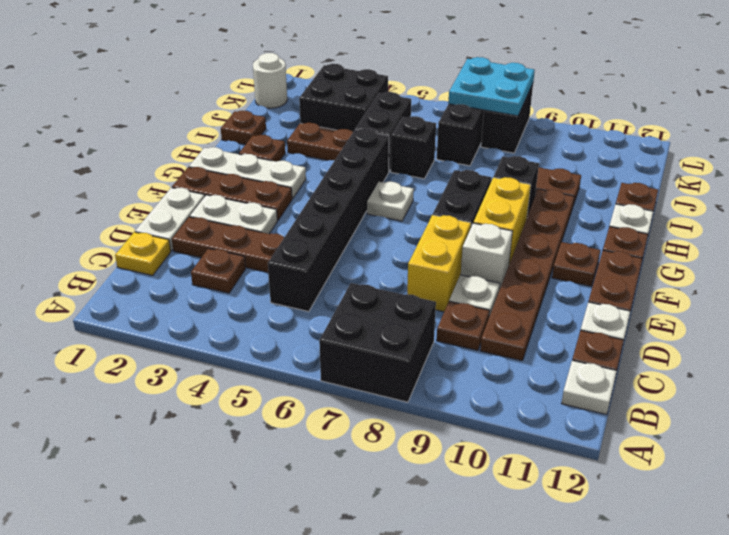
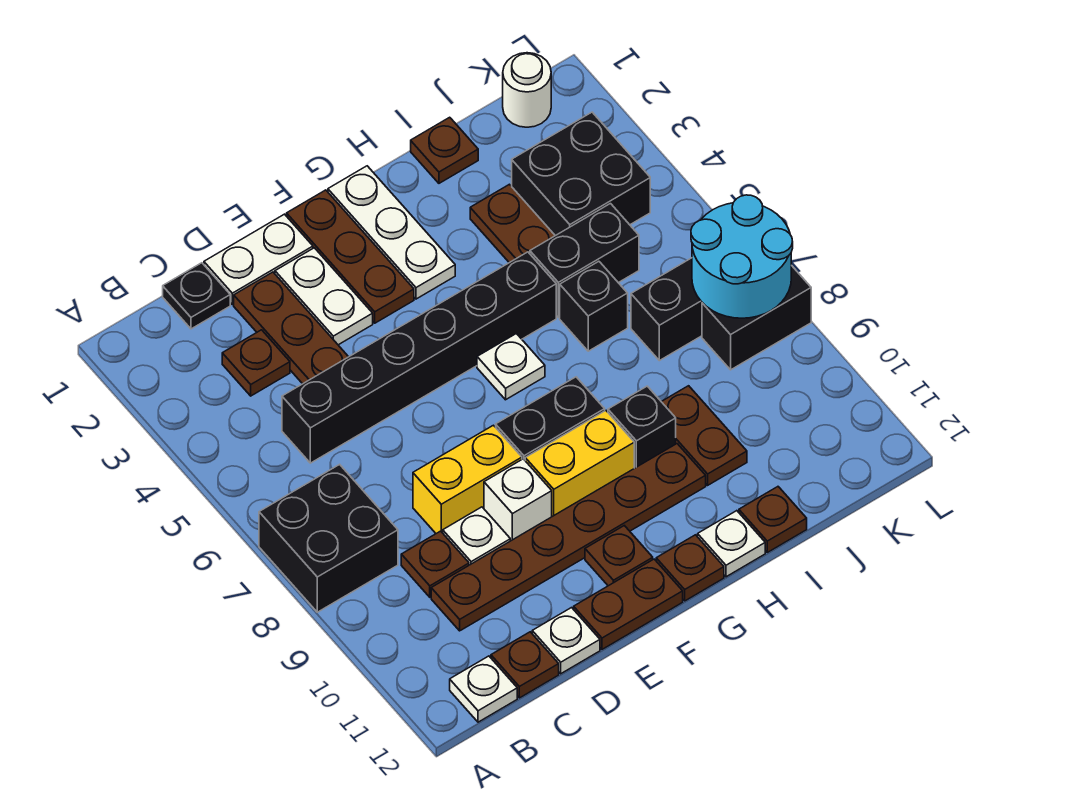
yellow 1x1 plate [115,232,171,275] -> black 1x1 plate [163,263,230,329]
brown 1x1 plate [239,135,285,162] -> none
cyan 2x2 plate [448,57,535,116] -> cyan 2x2 round brick [691,195,793,318]

